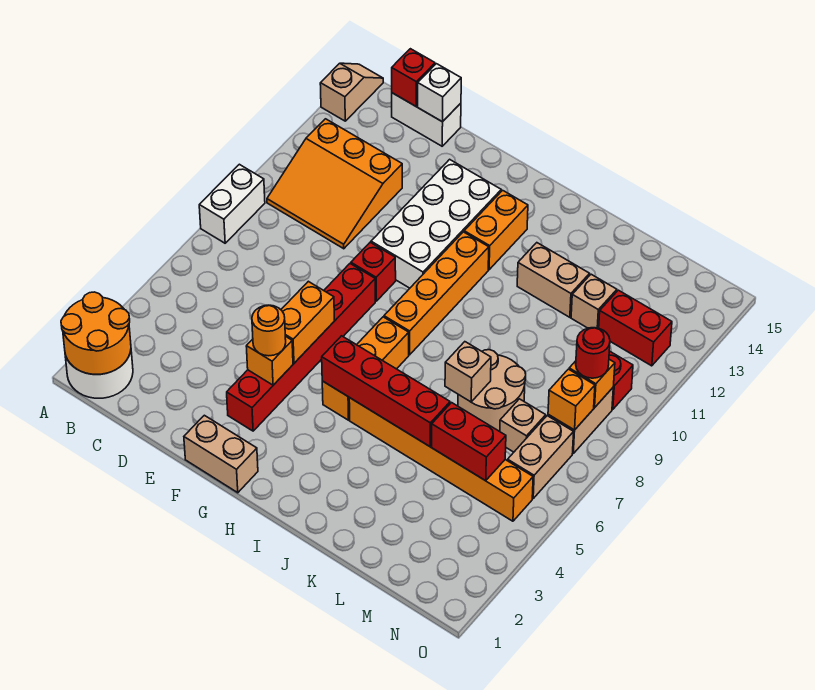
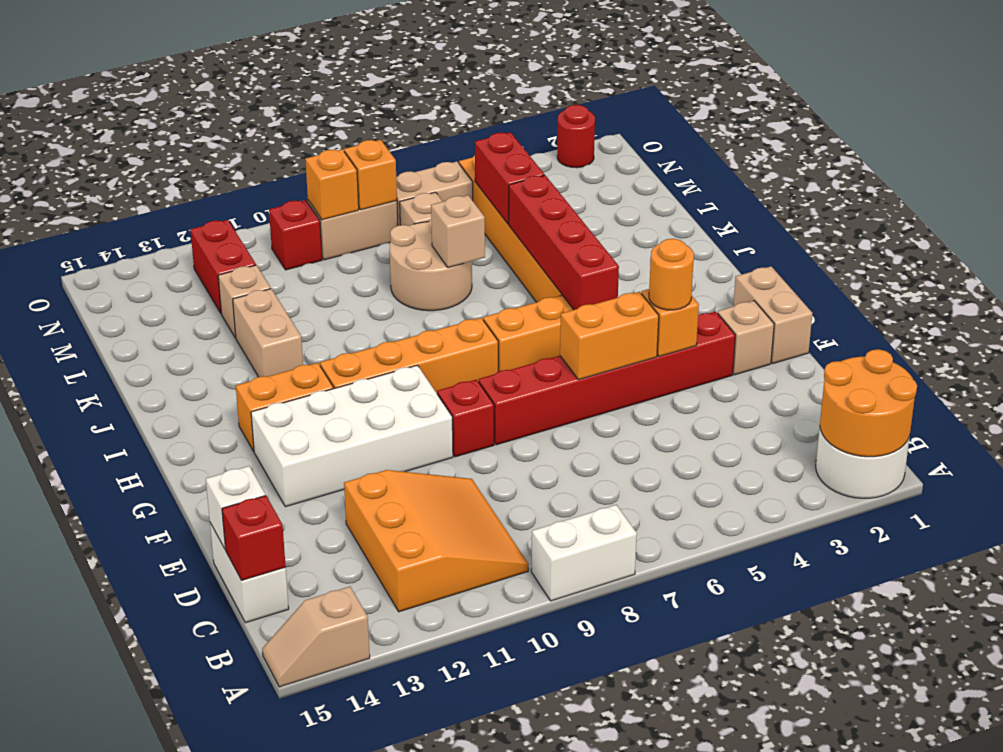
none -> tan 1x1 brick [718,301,774,375]
red 1x1 round brick [576,328,610,378] -> red 1x1 round brick moved to [557,105,595,168]

